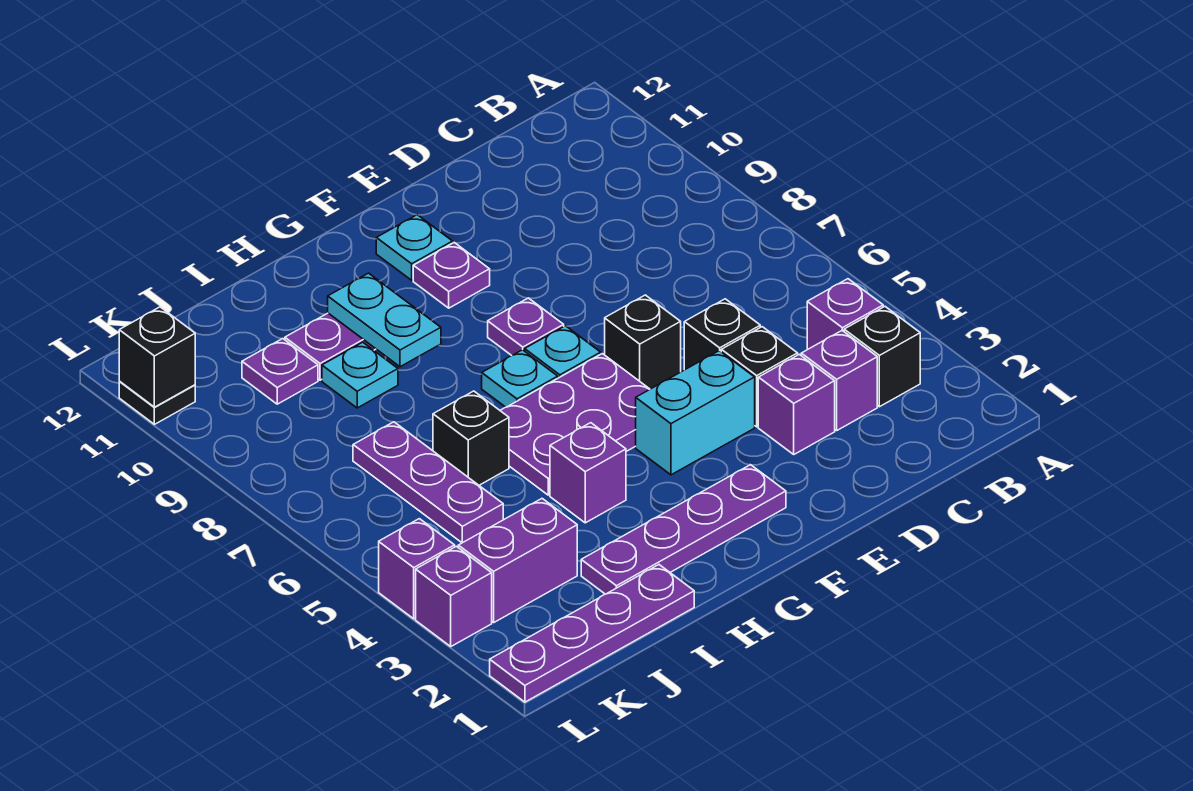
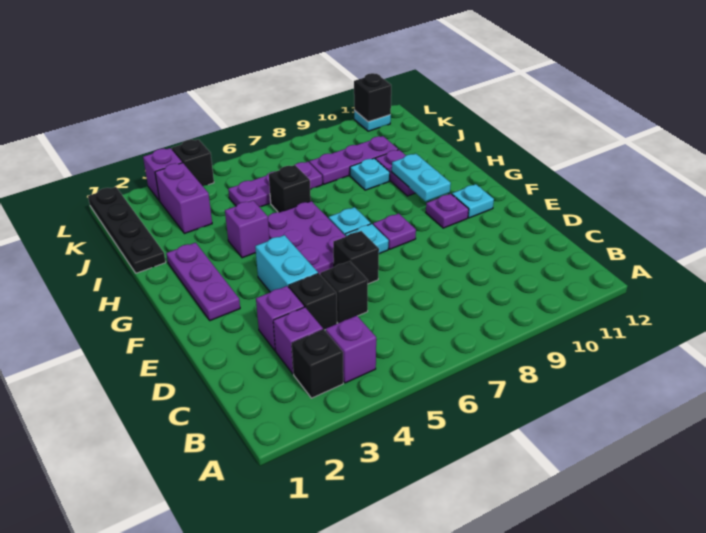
purple 1x4 plate [581,465,786,594] -> purple 1x3 plate [166,243,240,321]
cyan 1x2 plate [328,273,441,367] -> cyan 1x2 plate turned to [392,154,451,201]
purple 1x4 plate [490,565,694,702] -> black 1x4 plate [88,187,166,273]
purple 1x1 plate [242,339,318,404] -> purple 1x3 plate [309,136,398,184]
purple 1x1 brick [379,519,455,619] -> black 1x1 brick [172,139,214,186]
black 1x1 plate [119,382,195,424] -> cyan 1x1 plate [354,110,391,131]

